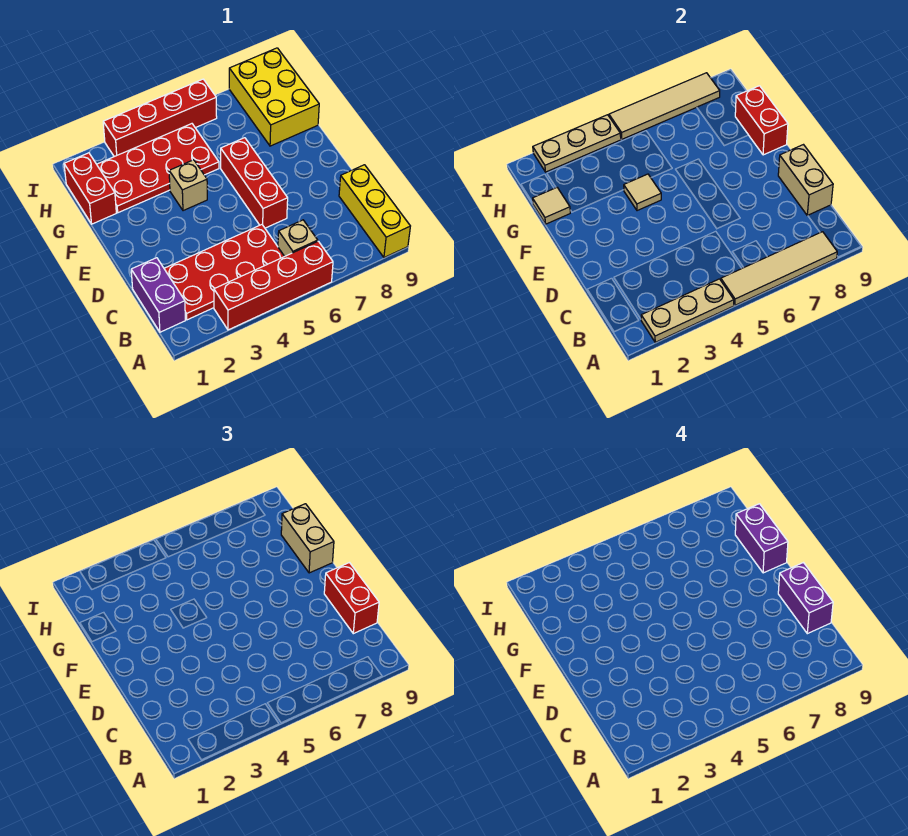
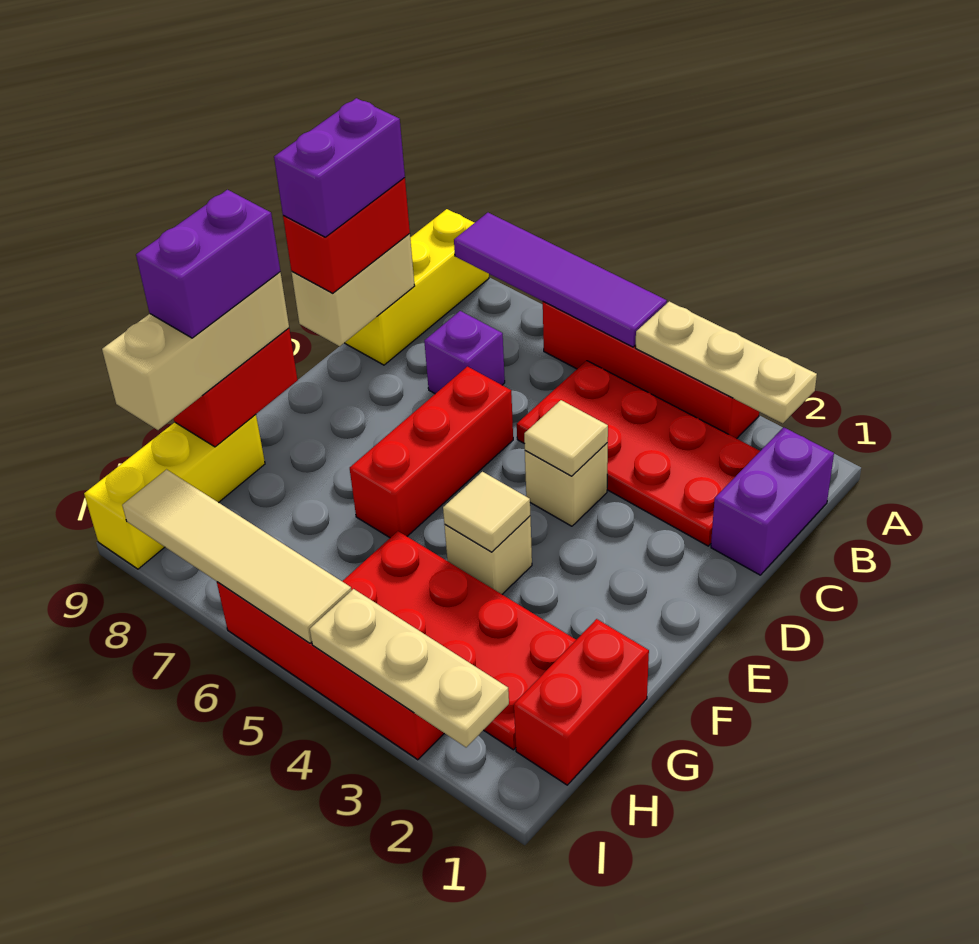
tan 1x4 tile [721,232,837,305] -> purple 1x4 tile [454,213,667,347]
tan 1x1 brick [278,220,318,256] -> tan 1x1 brick moved to [525,443,608,526]
none -> purple 1x1 brick [424,311,505,394]
tan 1x2 brick [281,504,334,573] -> tan 1x3 brick [102,272,289,430]
tan 1x1 tile [533,188,570,224] -> tan 1x1 tile moved to [524,400,608,476]
yellow 2x3 brick [229,48,319,146] -> yellow 1x3 brick [84,414,265,569]

